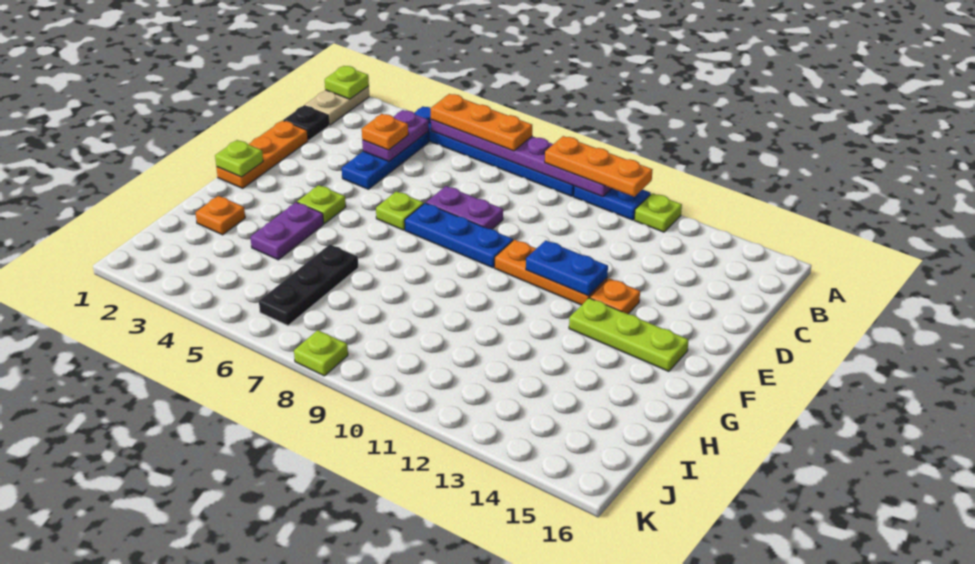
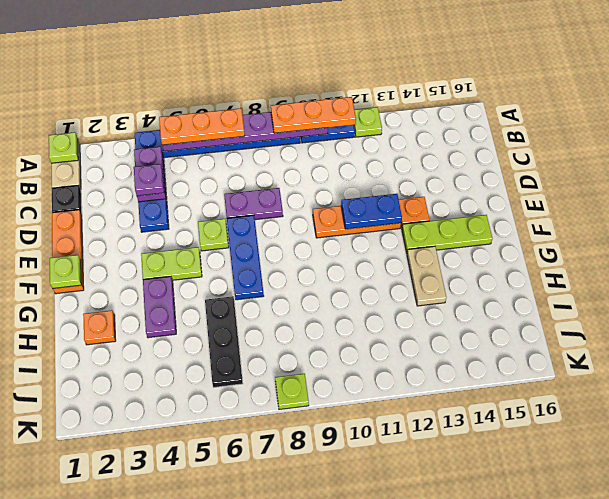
orange 1x1 plate [362,114,408,150] -> purple 1x1 plate [134,164,164,196]
blue 1x3 plate [405,203,513,268] -> blue 1x3 plate turned to [227,215,264,300]
lime 1x1 plate [297,185,346,224] -> lime 1x2 plate [141,247,202,280]
none -> tan 1x2 plate [407,246,447,306]

